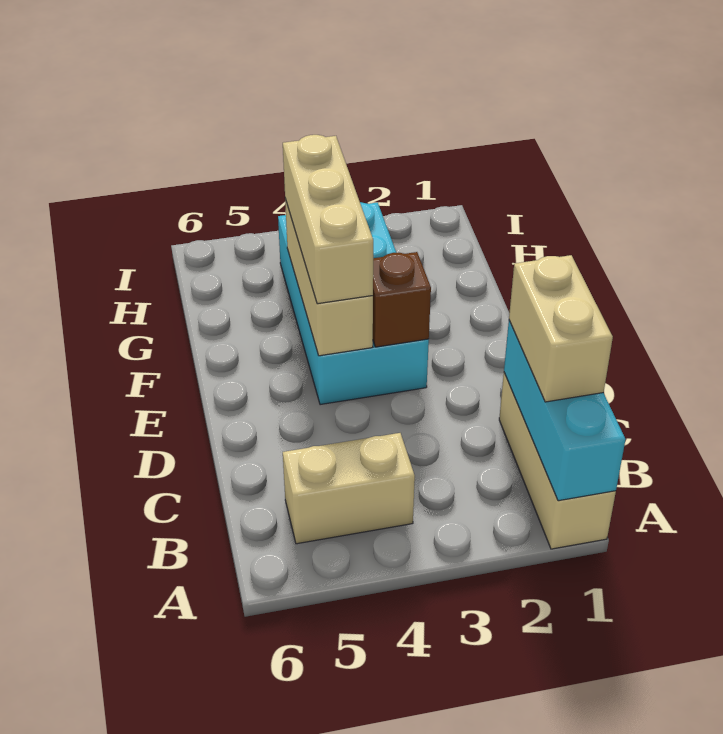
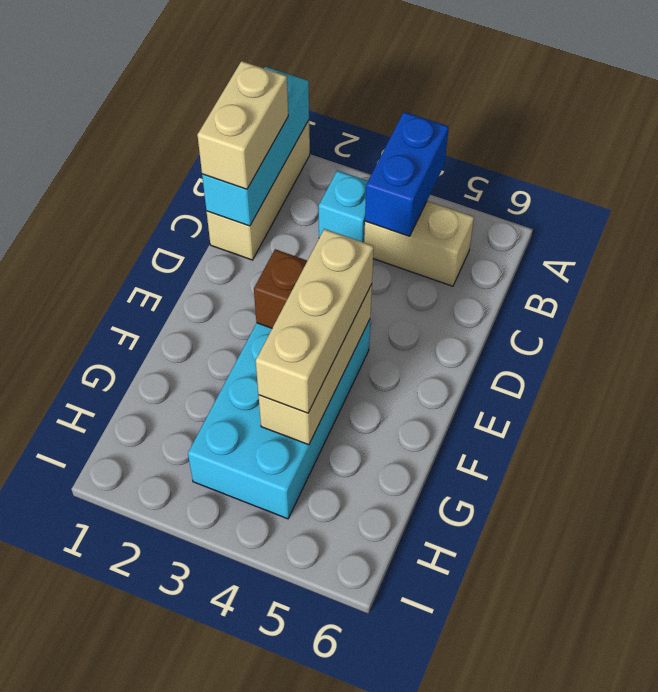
none -> blue 1x2 brick [365,112,449,236]
none -> cyan 1x1 brick [319,171,368,242]

